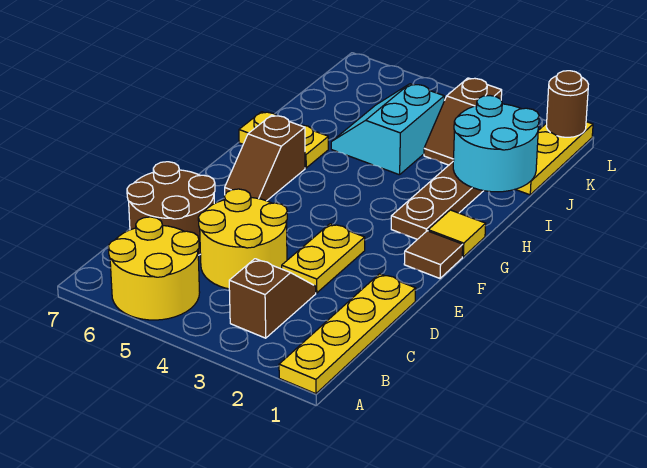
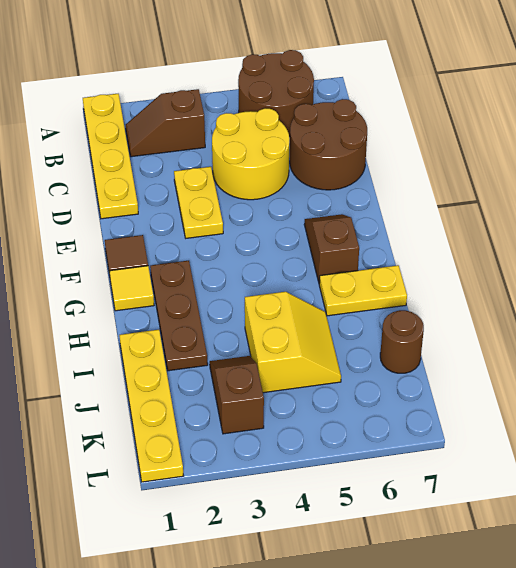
yellow 2x2 round brick [108,217,200,320] -> brown 2x2 round brick [238,50,314,137]
brown 1x2 slope [229,259,316,338] -> brown 1x2 slope turned to [126,89,205,157]
cyan 2x2 round brick [453,96,539,192] -> none
cyan 2x2 slope [331,84,444,175] -> yellow 2x2 slope [245,292,341,393]
yellow 1x3 plate [516,122,593,195] -> yellow 1x4 plate [119,330,184,482]
brown 1x1 round brick [546,71,588,137] -> brown 1x1 round brick moved to [380,310,424,373]

